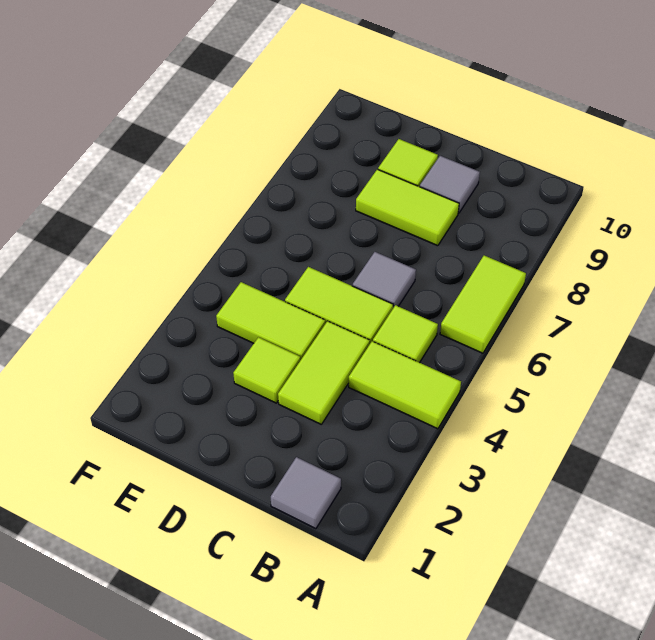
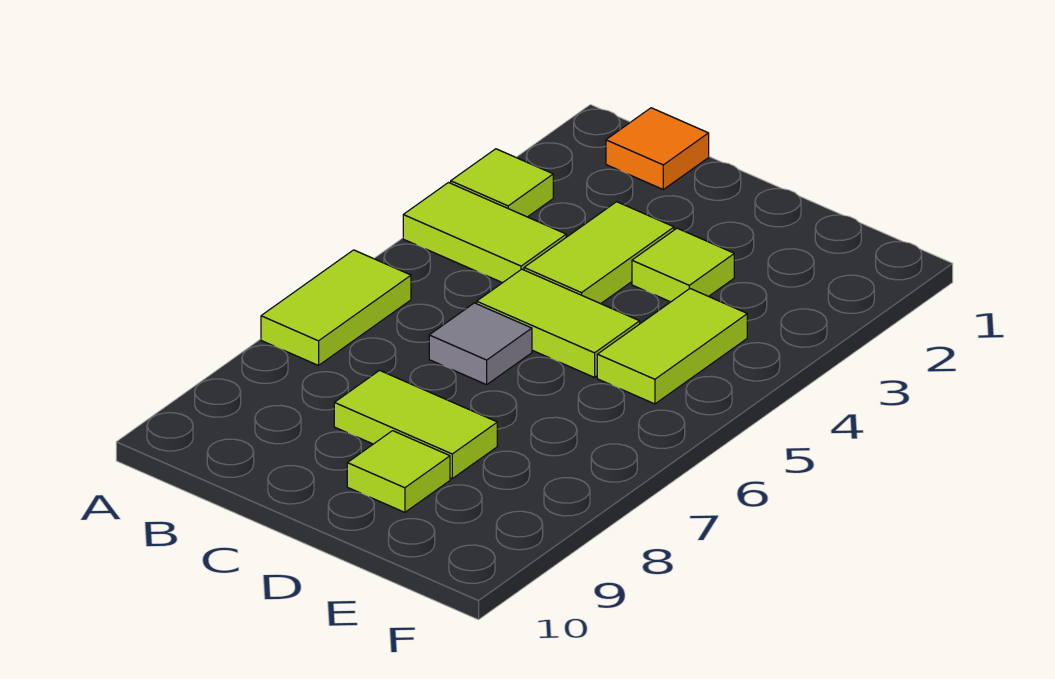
grey 1x1 tile [271,457,341,529] -> orange 1x1 tile [606,108,709,189]
lime 1x1 tile [373,305,438,363] -> lime 1x1 tile moved to [451,149,553,217]
grey 1x1 tile [420,156,480,213] -> none
lime 1x2 tile [216,282,325,360] -> lime 1x2 tile turned to [597,289,747,404]

